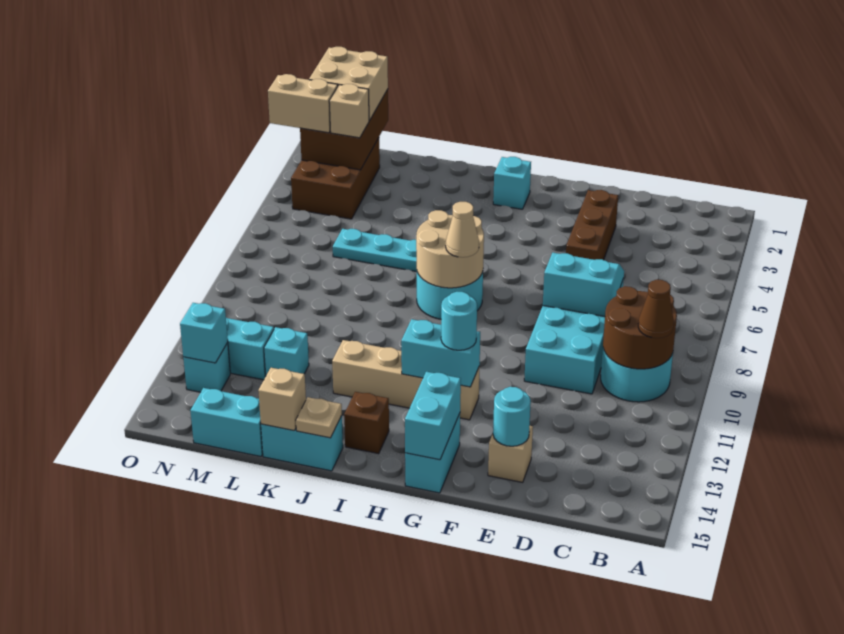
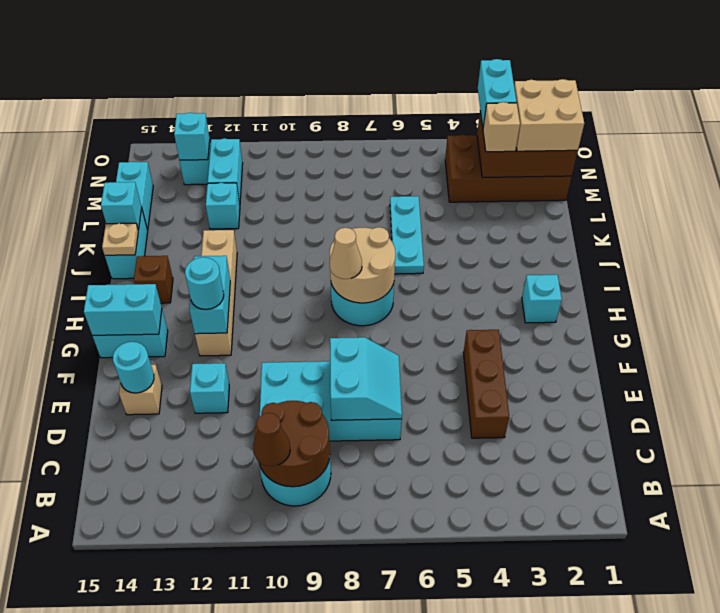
brown 1x3 brick [566,190,618,260] -> brown 1x3 brick turned to [463,330,509,438]
none -> cyan 1x1 brick [190,363,229,413]
tan 1x1 brick [258,368,306,431] -> cyan 1x1 brick [101,182,142,230]
brown 2x3 brick [291,138,380,219] -> brown 2x4 brick [445,135,572,202]
tan 1x2 brick [268,74,338,133] -> cyan 1x2 brick [478,59,516,127]

